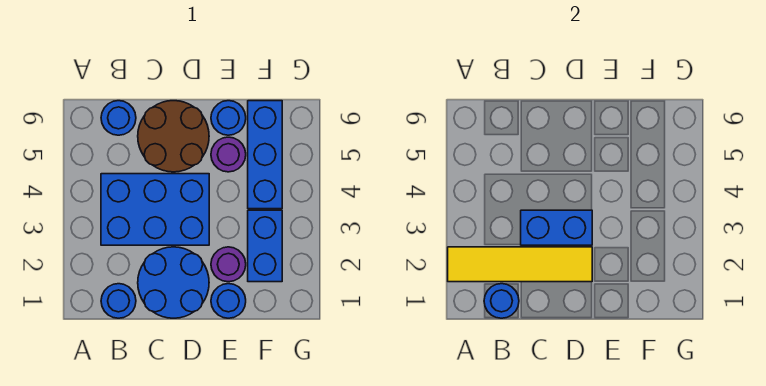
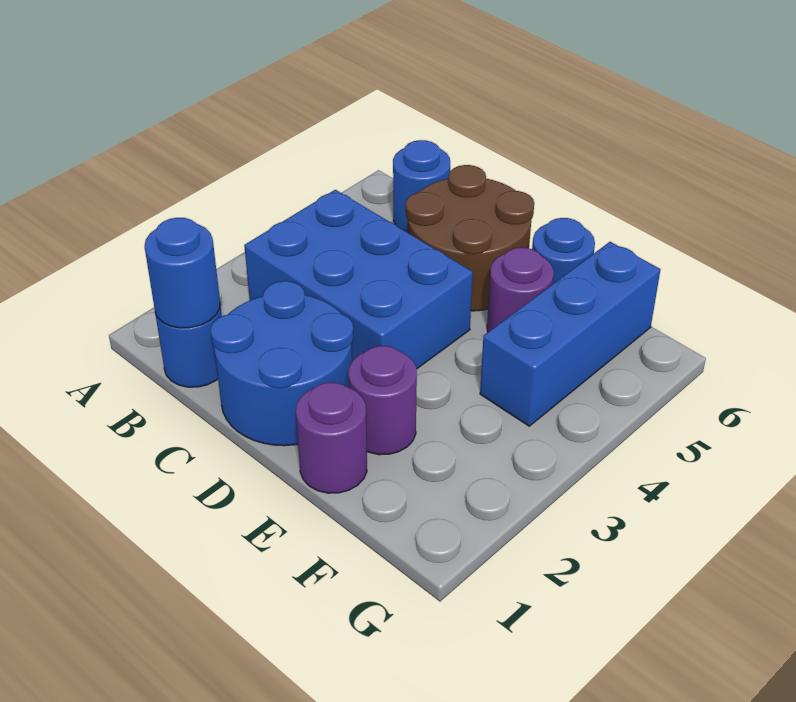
yellow 1x4 tile [448,247,592,282] -> none
blue 1x2 brick [521,210,592,245] -> none
blue 1x1 round brick [211,284,246,318] -> purple 1x1 round brick [296,382,367,493]
blue 1x2 brick [248,210,282,282] -> none

